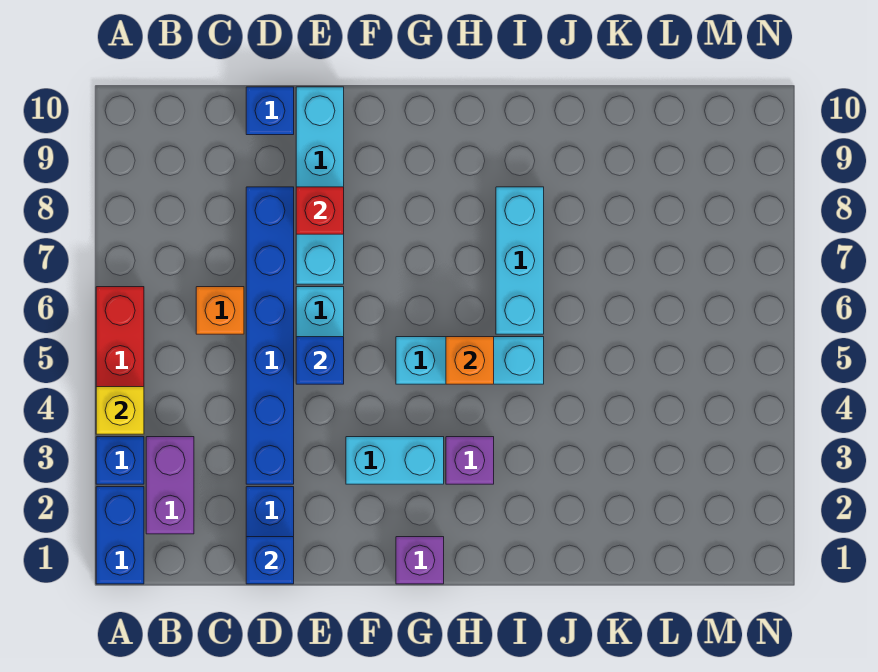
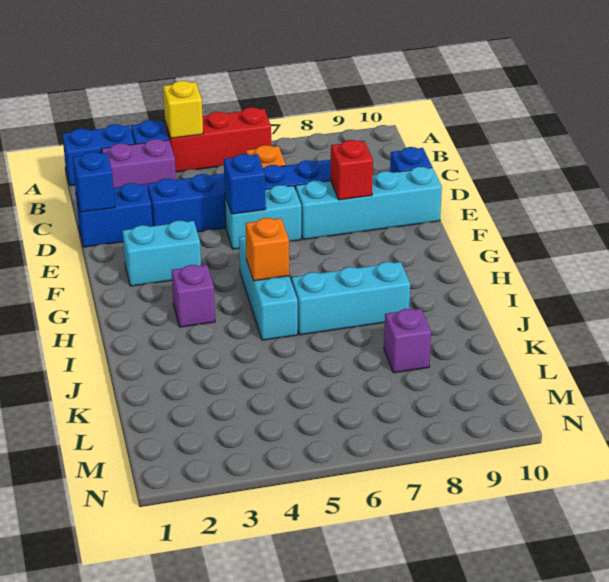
cyan 1x2 brick [346,437,444,484] -> cyan 1x2 brick turned to [123,221,201,286]
purple 1x1 brick [396,537,444,584] -> purple 1x1 brick moved to [384,309,431,373]

